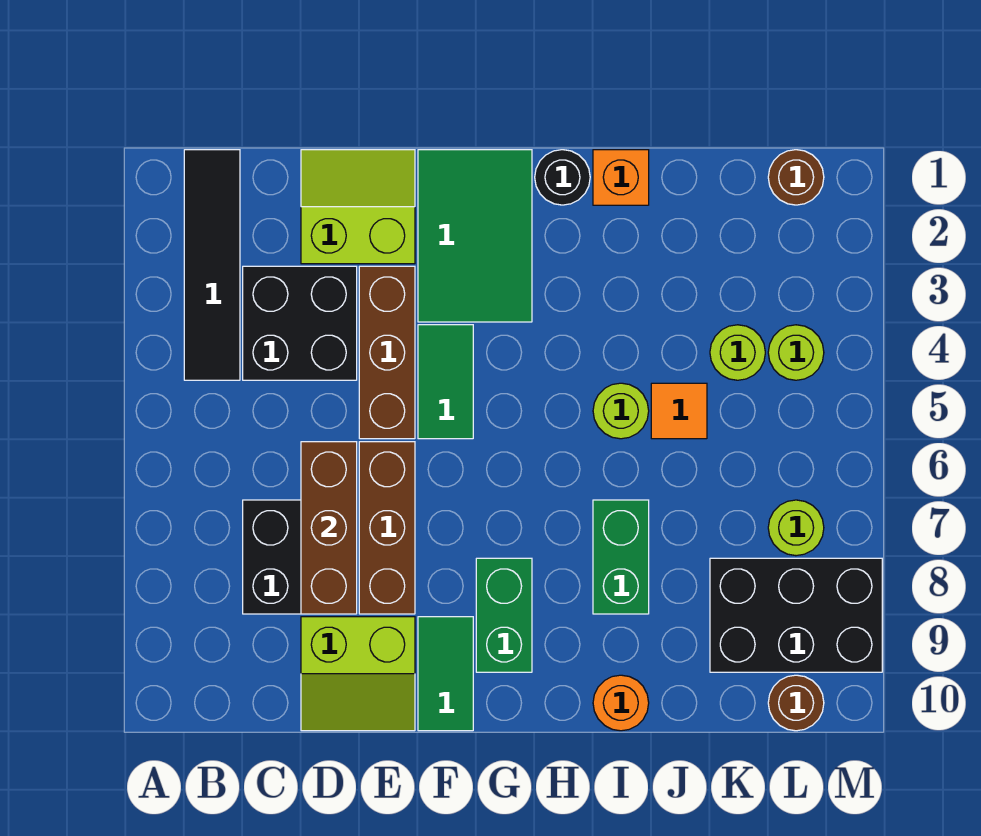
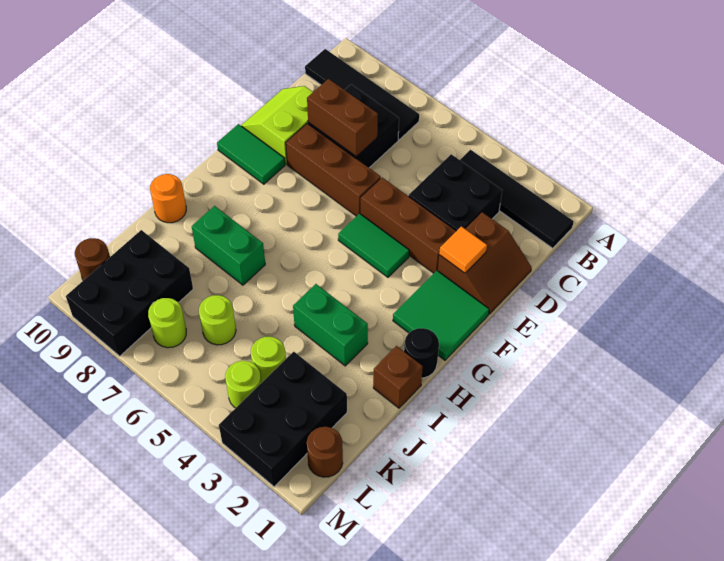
none -> black 1x4 tile [305,49,419,140]
lime 2x2 slope [301,150,415,264] -> brown 2x2 slope [438,212,532,314]
brown 1x3 brick [301,442,357,614] -> brown 1x2 brick [307,79,378,157]
green 2x3 tile [418,150,532,322] -> green 2x2 tile [393,271,489,360]
green 1x2 brick [476,558,532,672] -> green 1x2 brick moved to [293,284,368,366]
orange 1x1 brick [593,150,649,205] -> brown 1x1 brick [373,346,423,408]
lime 1x1 round brick [593,383,649,439] -> lime 1x1 round brick moved to [199,295,236,345]
orange 1x1 tile [651,383,707,439] -> orange 1x1 tile moved to [439,226,487,273]
none -> black 2x3 brick [219,352,347,487]

